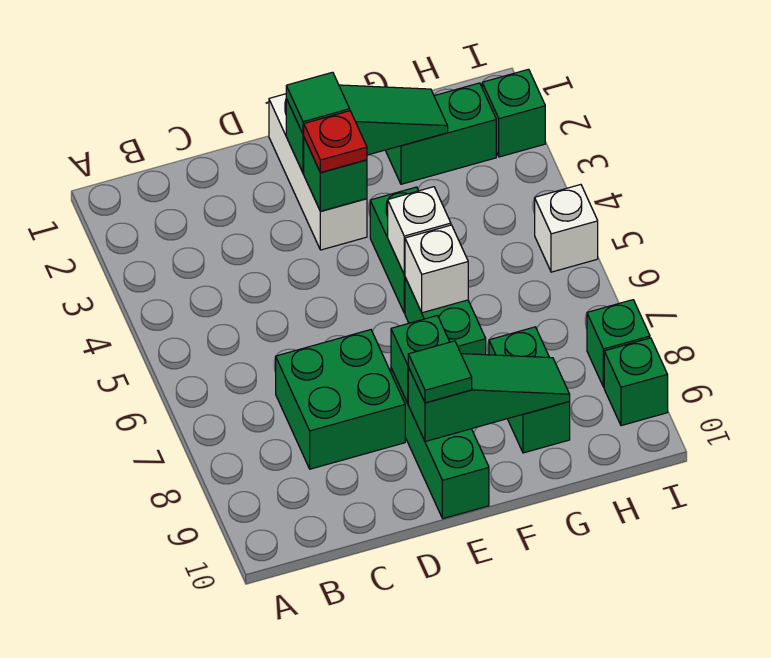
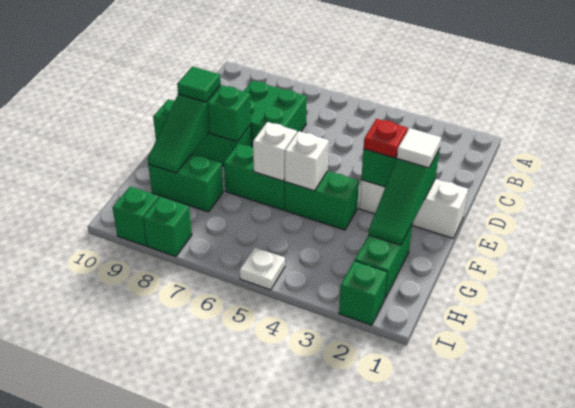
green 1x1 tile [286,72,350,134] -> white 1x1 tile [397,128,441,168]
white 1x1 brick [535,185,598,272] -> white 1x1 plate [240,247,285,290]

